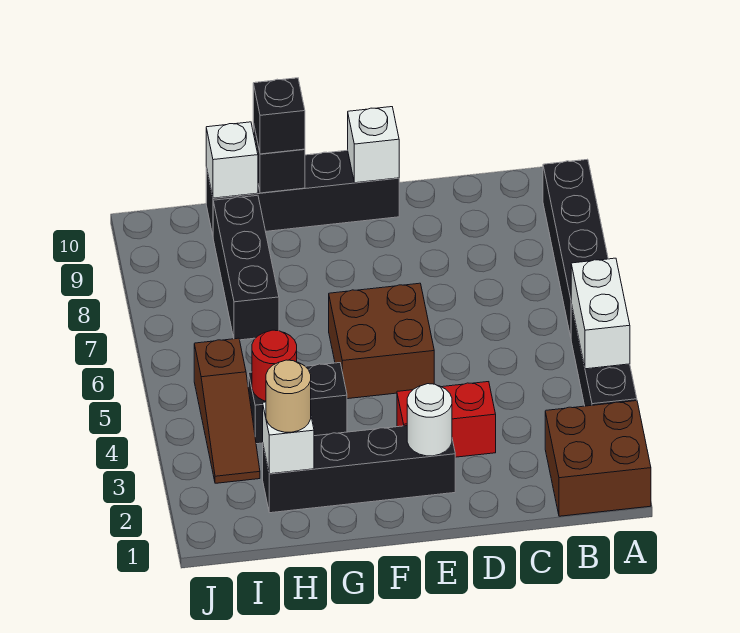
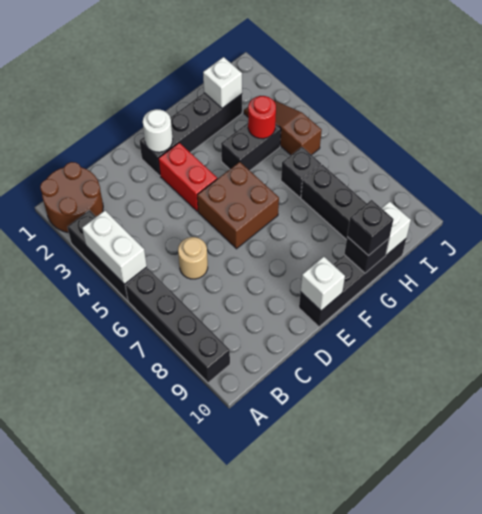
brown 2x2 brick [545,401,651,516] -> brown 2x2 round brick [40,162,103,233]
red 1x2 brick [397,382,496,457] -> red 1x2 brick turned to [158,143,217,211]
tan 1x1 round brick [266,360,311,432] -> tan 1x1 round brick moved to [178,237,208,279]
none -> black 1x1 brick [281,147,321,197]

